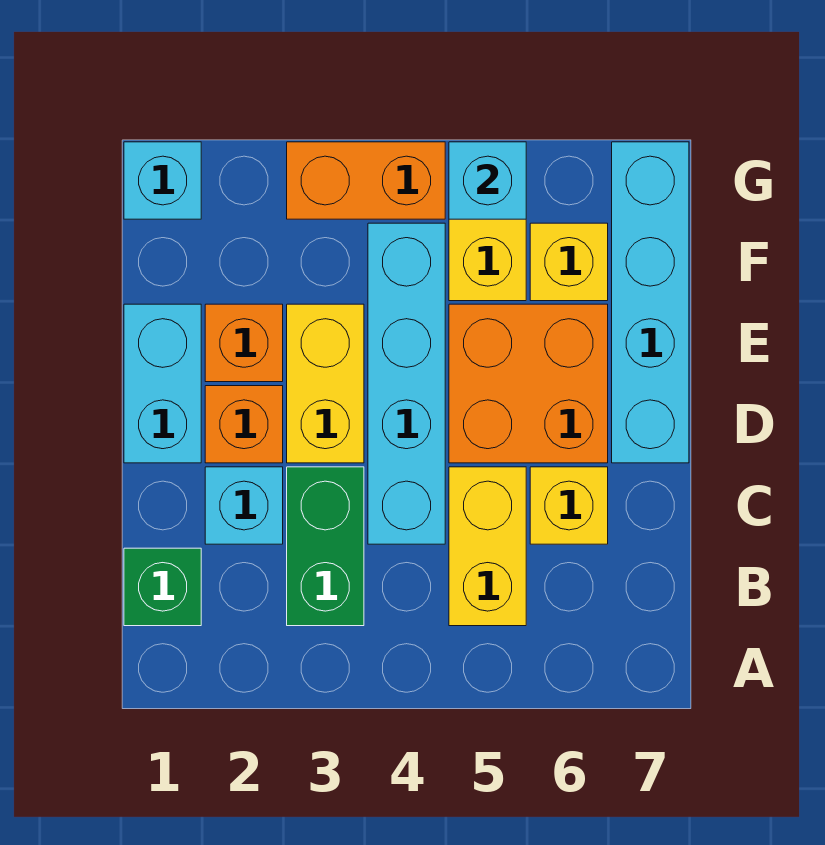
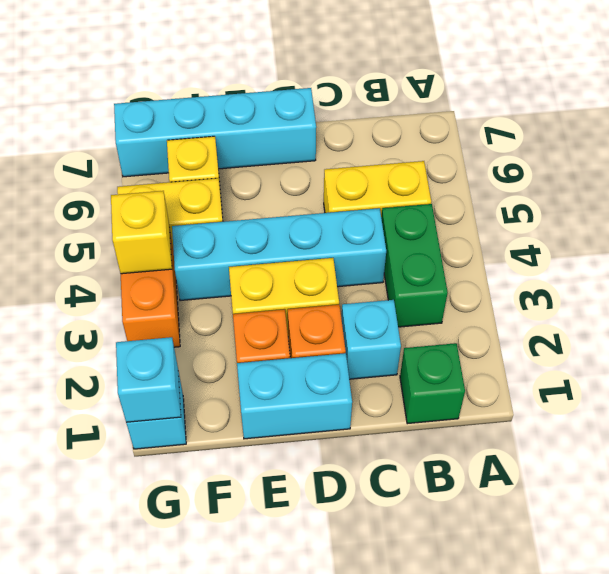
green 1x2 brick [287,467,364,626] -> green 1x2 brick turned to [381,204,448,327]
yellow 1x1 brick [530,467,608,544] -> yellow 1x1 brick moved to [111,191,172,274]
orange 2x2 brick [449,304,608,463] -> none
cyan 1x1 brick [449,142,526,219] -> cyan 1x1 brick moved to [116,337,181,422]

